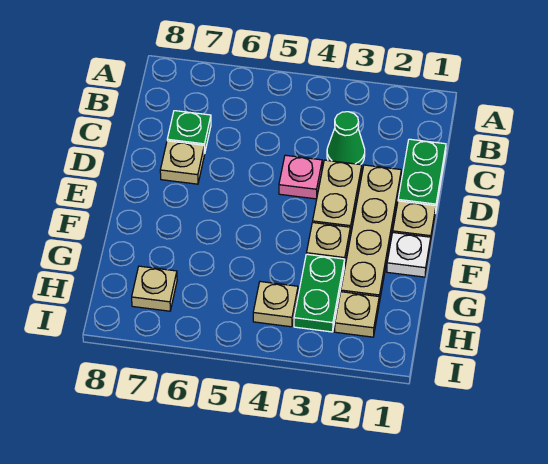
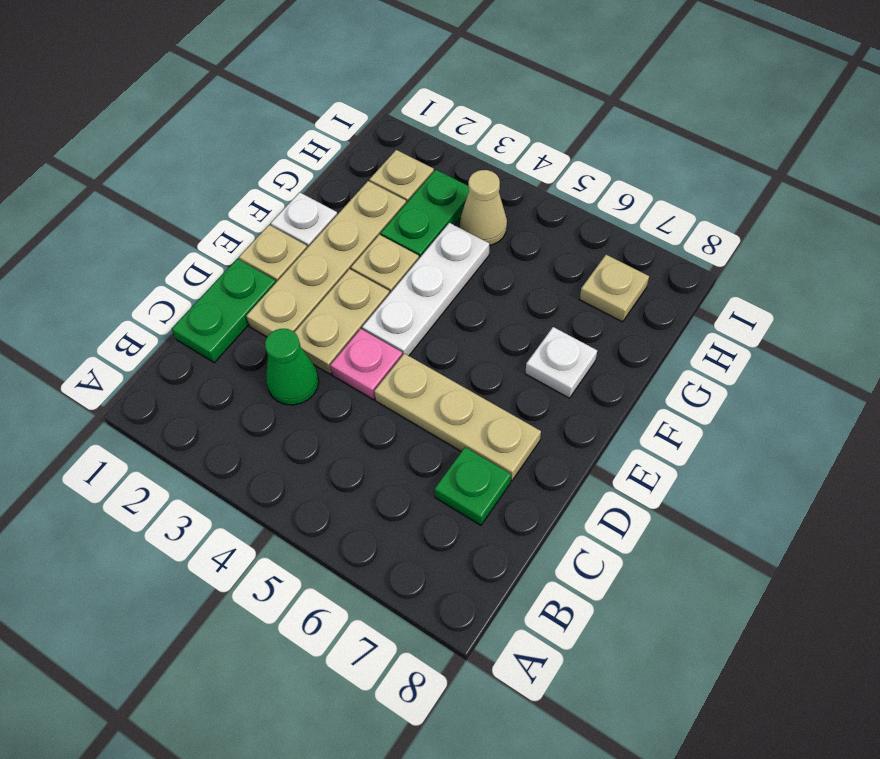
tan 1x1 plate [160,141,205,184] -> tan 1x3 plate [374,354,541,481]
none -> white 1x3 plate [362,223,489,356]
none -> white 1x1 plate [525,327,597,398]
tan 1x1 plate [253,282,298,327] -> tan 1x1 cone [460,170,507,245]

